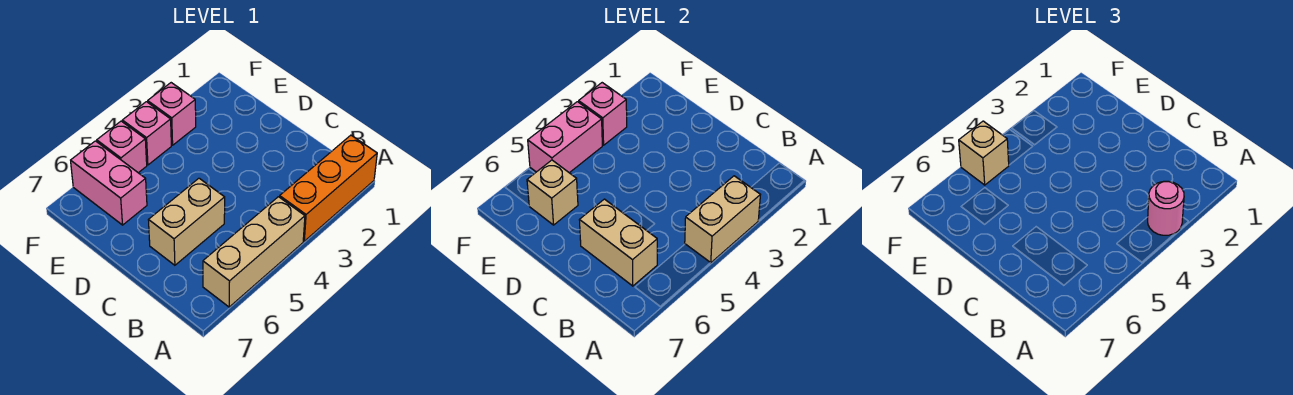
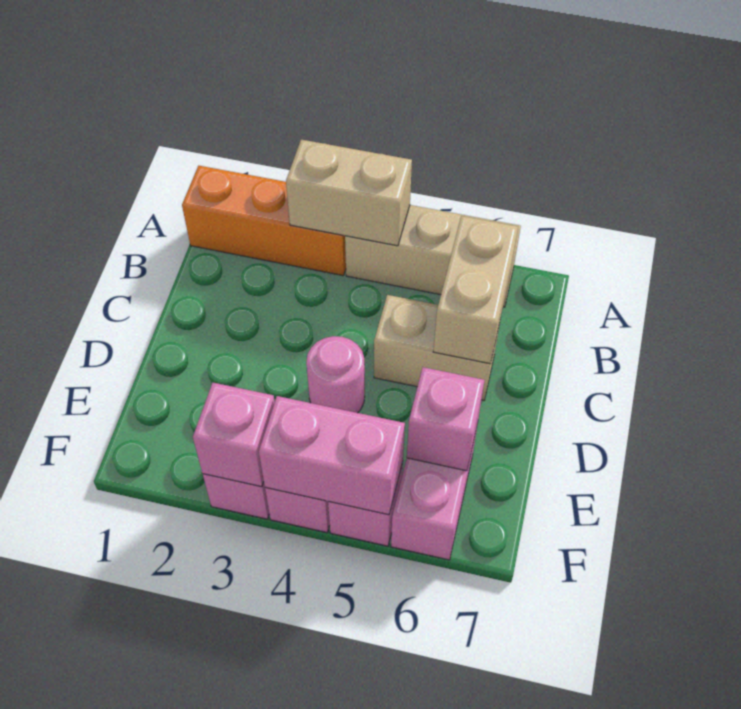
pink 1x1 round brick [1148,181,1184,235] -> pink 1x1 round brick moved to [306,336,365,413]
tan 1x1 brick [527,160,578,225] -> pink 1x1 brick [407,367,484,471]
tan 1x1 brick [959,121,1009,185] -> none

